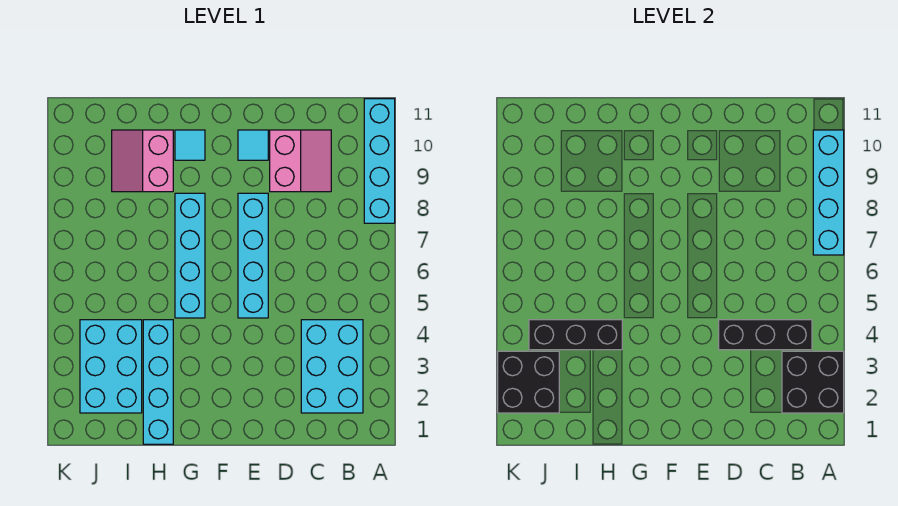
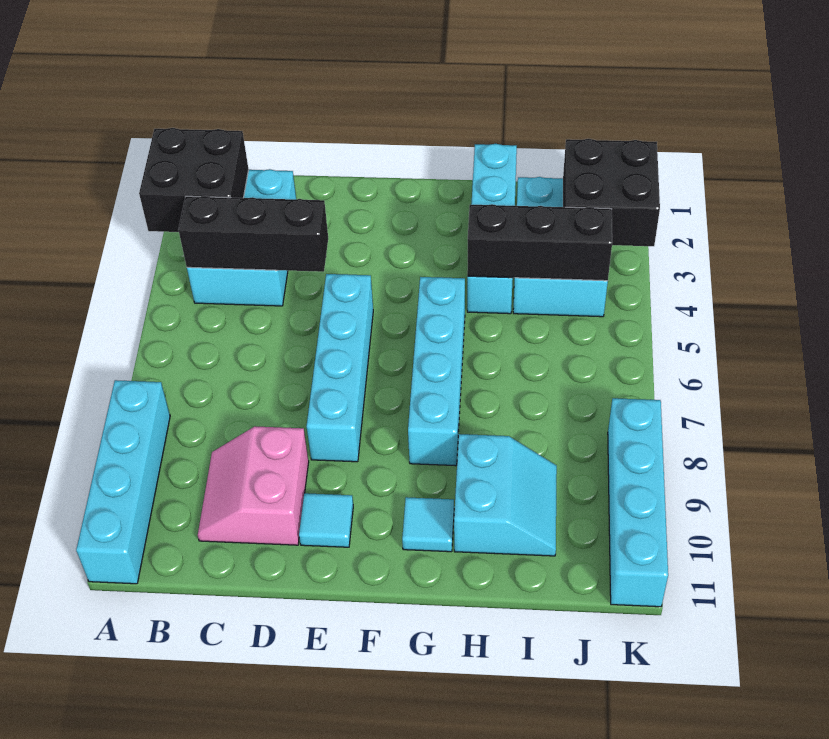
cyan 1x4 brick [813,130,844,255] -> cyan 1x4 brick moved to [608,398,668,607]
pink 2x2 slope [112,130,173,192] -> cyan 2x2 slope [454,434,557,556]

